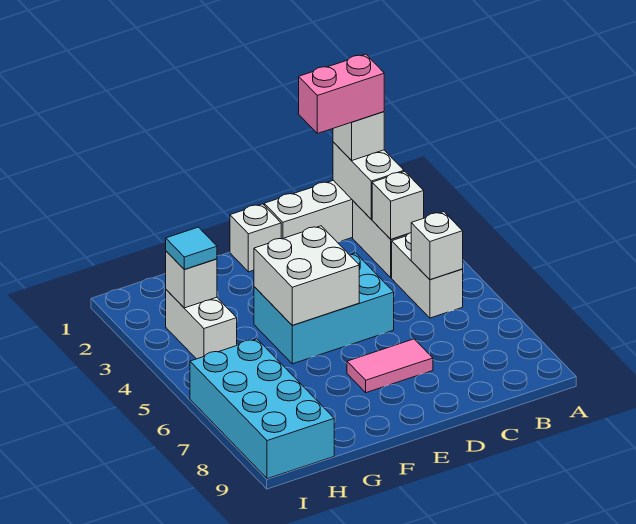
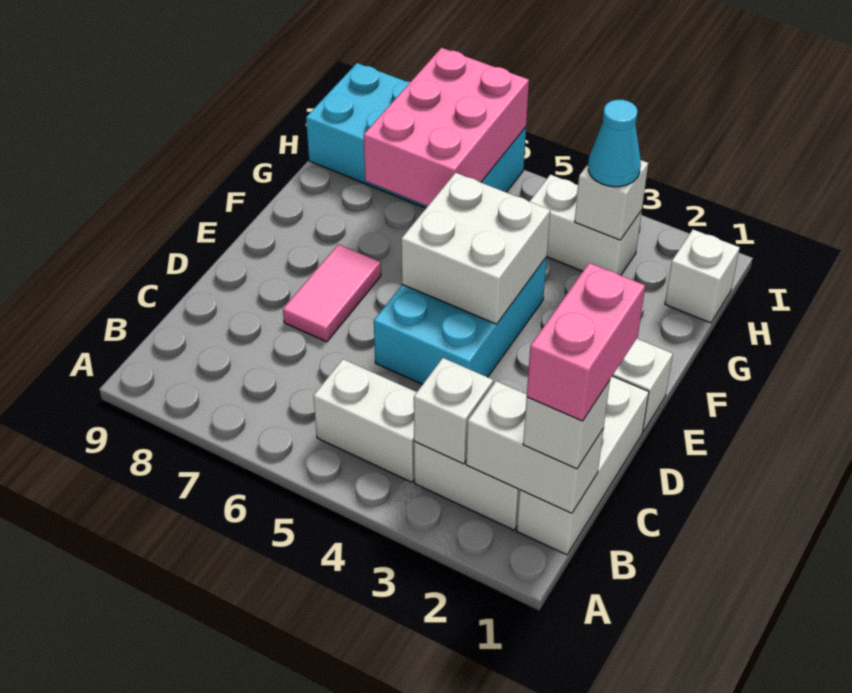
white 1x1 brick [411,212,463,280] -> white 1x1 brick moved to [665,229,740,323]
none -> pink 2x3 brick [364,48,529,206]
cyan 1x1 tile [166,227,217,270] -> cyan 1x1 cone [588,100,641,187]

